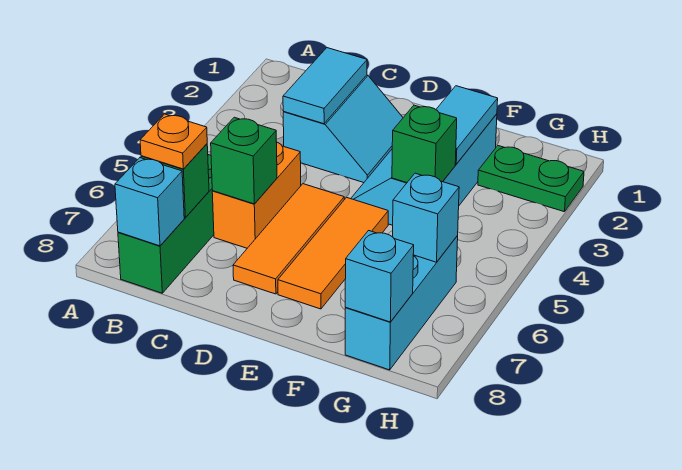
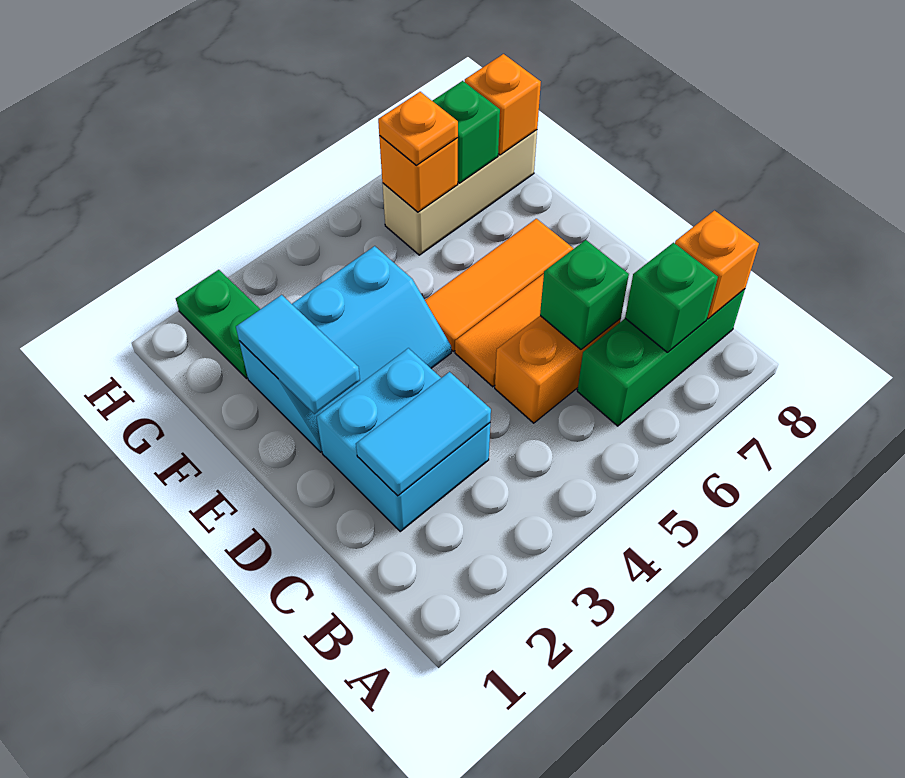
orange 1x1 plate [140,114,207,169] -> orange 1x1 plate moved to [378,92,458,165]
cyan 1x1 brick [115,158,184,246] -> orange 1x1 brick [675,211,759,319]
cyan 2x2 slope [283,75,403,183] -> cyan 2x2 brick [317,348,490,531]
cyan 1x2 tile [436,86,498,164] -> cyan 1x2 tile turned to [236,295,360,414]
green 1x1 brick [392,105,457,183] -> green 1x1 brick moved to [433,81,500,183]
cyan 1x3 brick [345,236,458,370] -> tan 1x3 brick [382,130,537,255]
cyan 1x1 brick [393,173,459,262] -> orange 1x1 brick [379,136,458,212]
cyan 1x1 brick [345,231,414,322] -> orange 1x1 brick [465,54,541,155]

